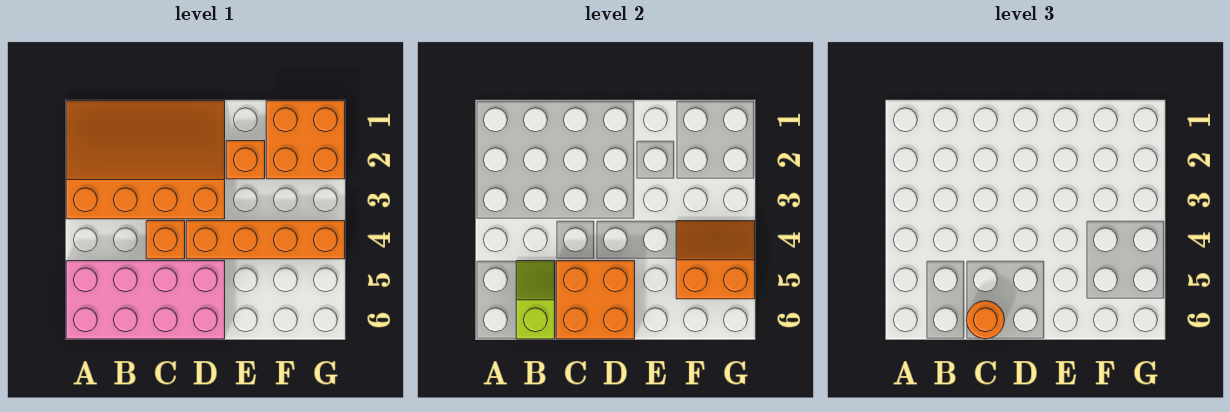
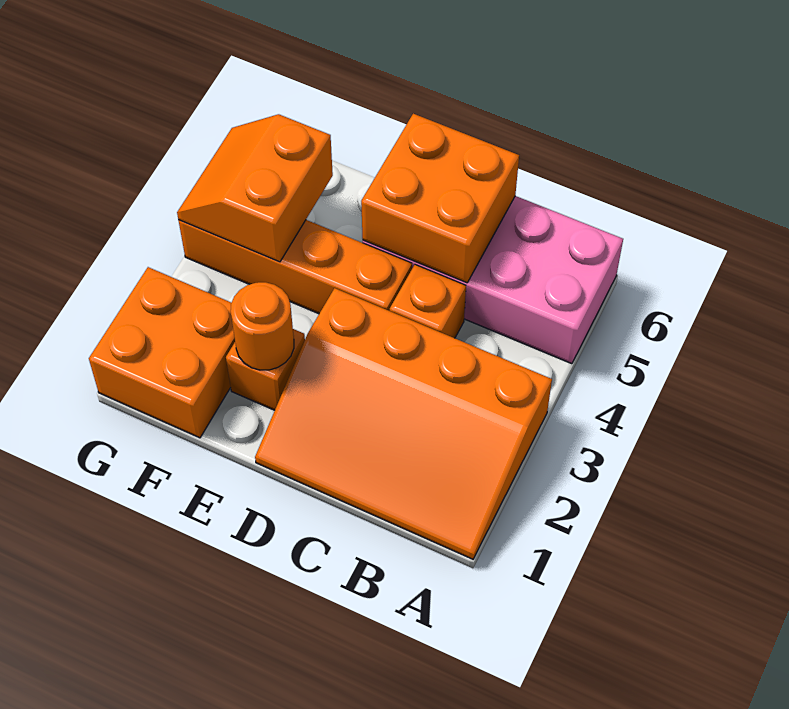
lime 1x2 slope [516,261,555,339] -> none
orange 1x1 round brick [966,301,1004,339] -> orange 1x1 round brick moved to [231,282,294,370]
orange 2x2 slope [676,221,755,299] -> orange 2x2 slope turned to [177,114,333,262]

